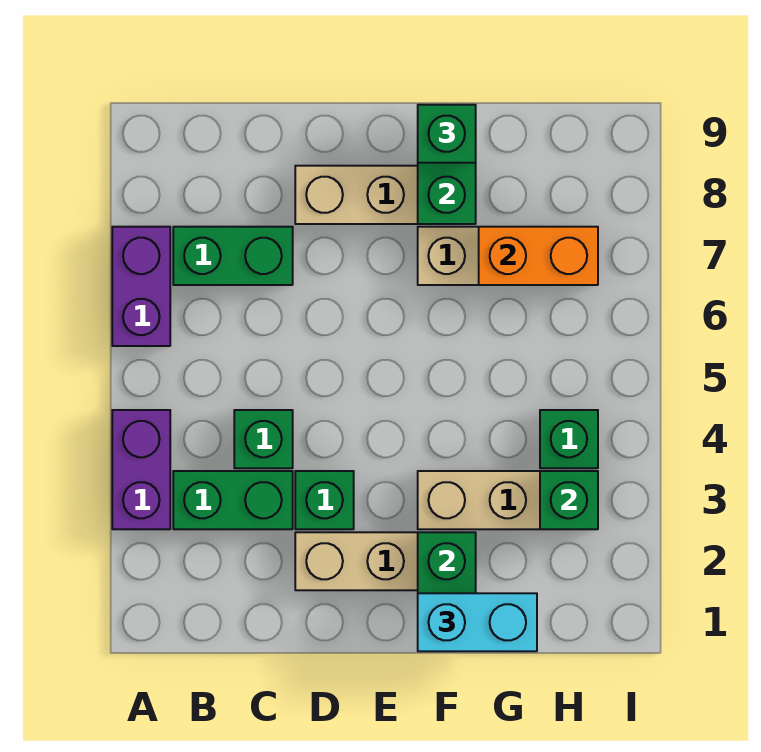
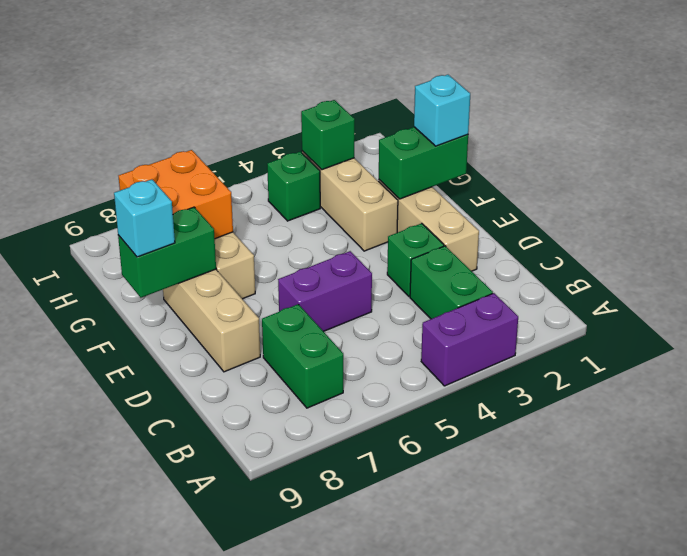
purple 1x2 brick [112,227,170,346] -> purple 1x2 brick moved to [278,251,372,332]
green 1x1 brick [234,410,293,468] -> none
cyan 1x2 brick [418,593,537,651] -> cyan 1x1 brick [414,75,470,146]
green 1x1 brick [418,105,476,163] -> cyan 1x1 brick [114,179,175,257]
orange 1x2 brick [479,227,598,285] -> orange 2x2 brick [119,150,233,239]

